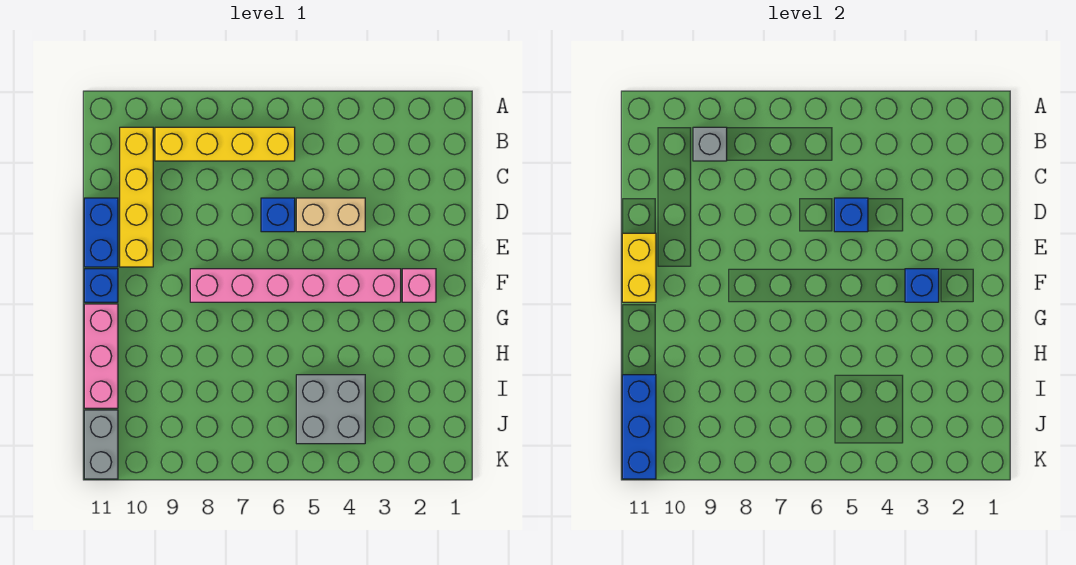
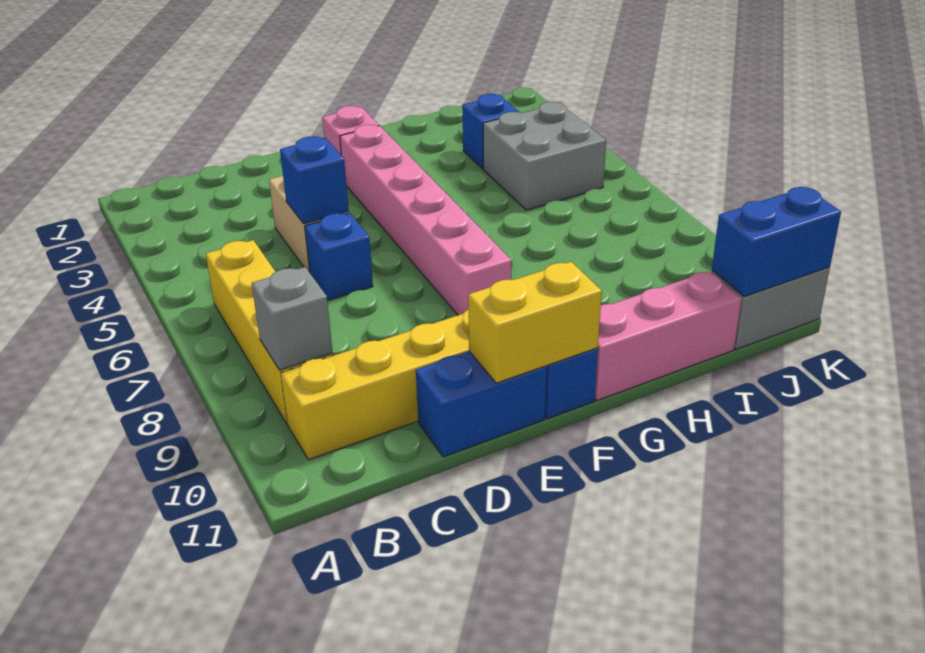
blue 1x1 brick [905,269,939,302] -> blue 1x1 brick moved to [462,94,520,169]
blue 1x3 brick [622,375,656,479] -> blue 1x2 brick [712,187,841,297]

